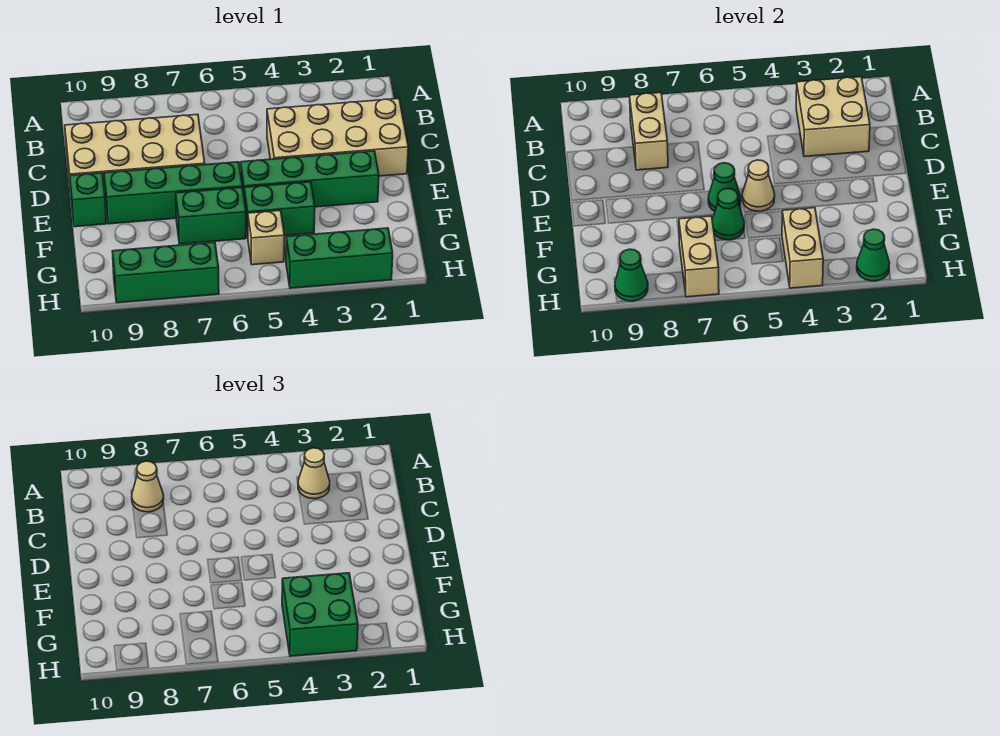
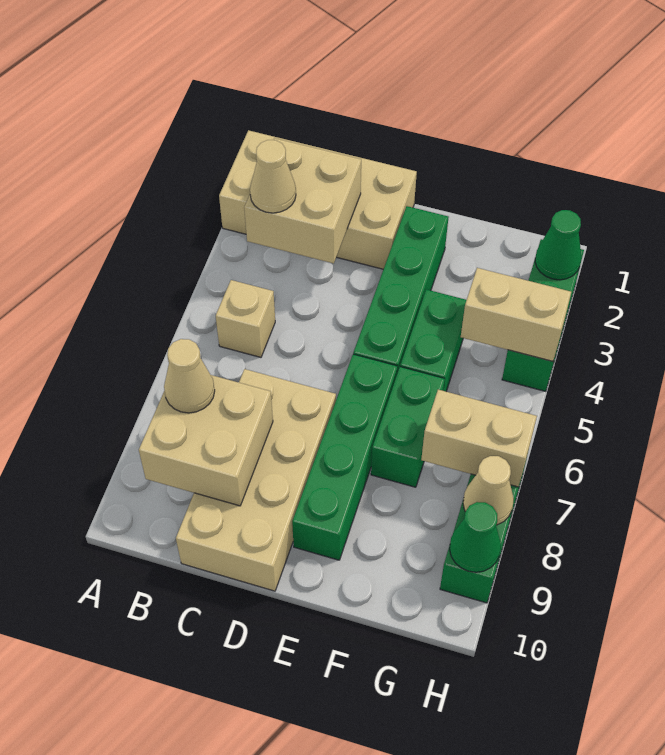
tan 1x2 brick [630,93,668,170] -> tan 2x2 brick [139,375,273,506]
tan 2x4 brick [267,99,408,176] -> tan 2x4 brick turned to [219,130,417,269]
tan 1x1 cone [742,160,775,211] -> tan 1x1 cone moved to [463,456,514,525]
green 1x1 cone [708,163,741,211] -> none
green 1x1 brick [70,173,106,227] -> none
green 1x1 cone [712,188,744,240] -> none
green 2x2 brick [282,573,358,656] -> none
tan 1x1 brick [248,211,284,265] -> tan 1x1 brick moved to [216,280,275,357]

